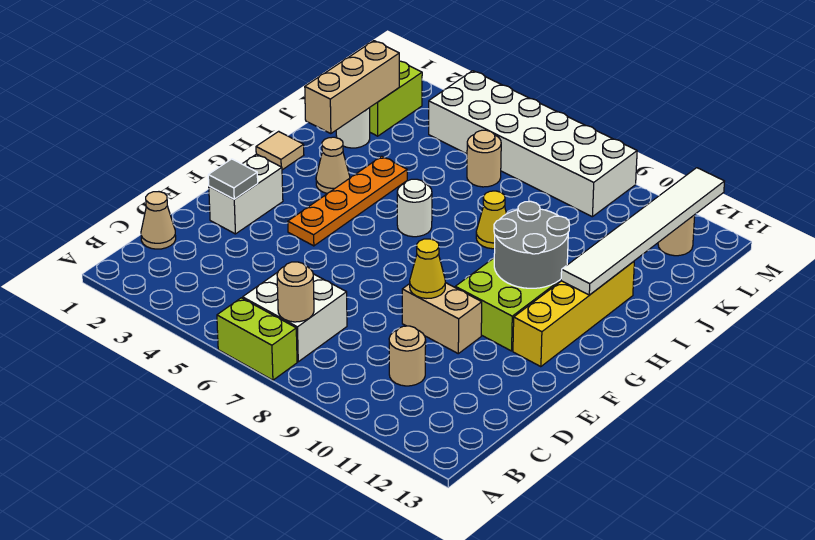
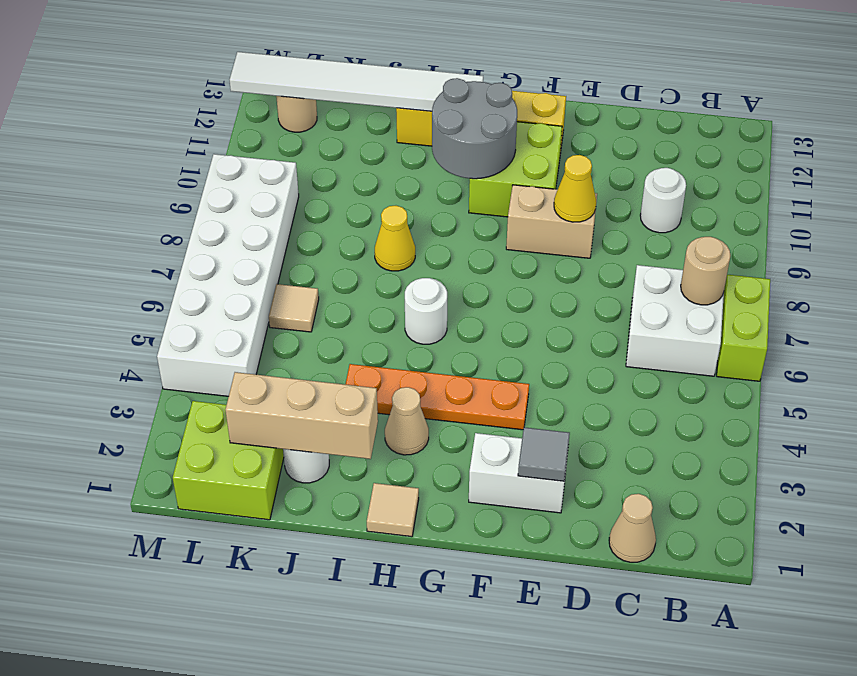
tan 1x1 round brick [389,326,426,386] -> white 1x1 round brick [640,168,686,233]
tan 1x2 brick [402,283,482,354] -> tan 1x2 brick turned to [506,185,597,258]
tan 1x1 round brick [467,130,501,187] -> tan 1x1 tile [269,284,319,332]

